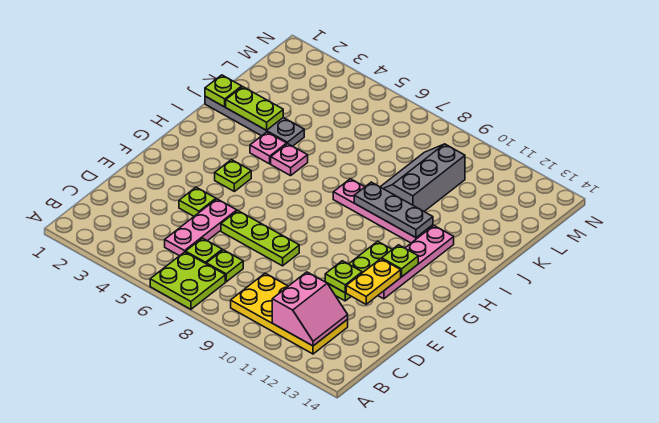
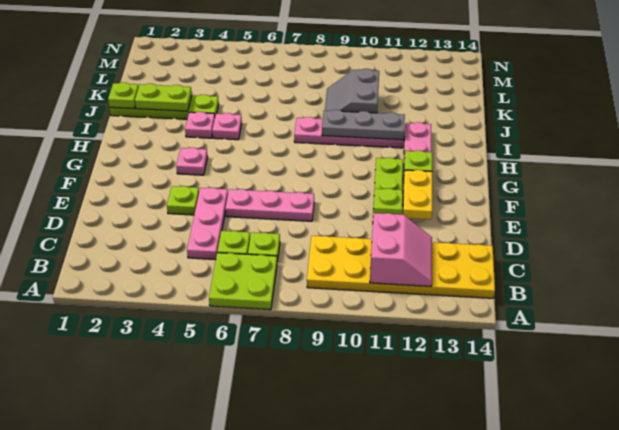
yellow 2x4 plate [231,273,348,354] -> yellow 2x6 plate [307,236,495,298]
lime 1x3 plate [221,211,299,266] -> pink 1x3 plate [225,189,314,221]
lime 1x1 plate [215,160,251,191] -> pink 1x1 plate [176,147,208,175]
grey 1x4 plate [205,96,304,146] -> lime 1x4 plate [110,94,219,119]
grey 2x3 slope [381,144,465,211] -> grey 2x2 slope [325,69,379,113]

